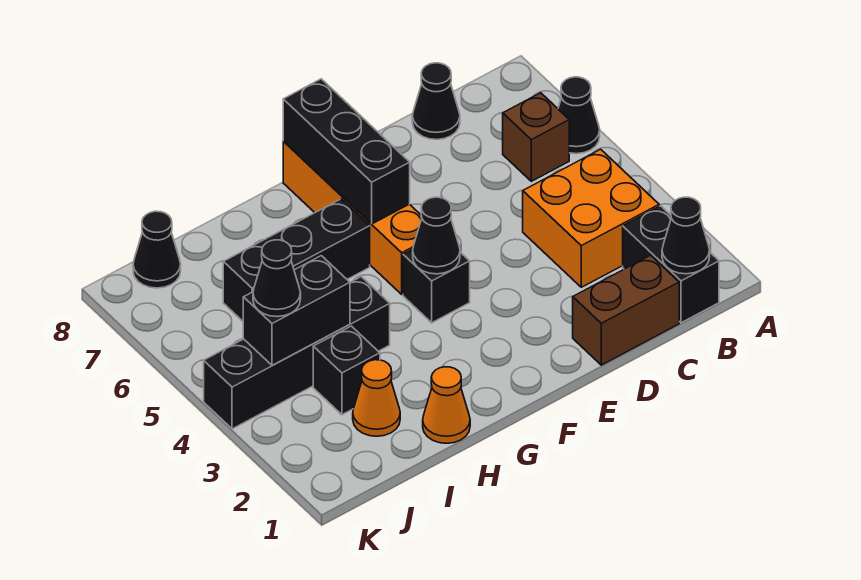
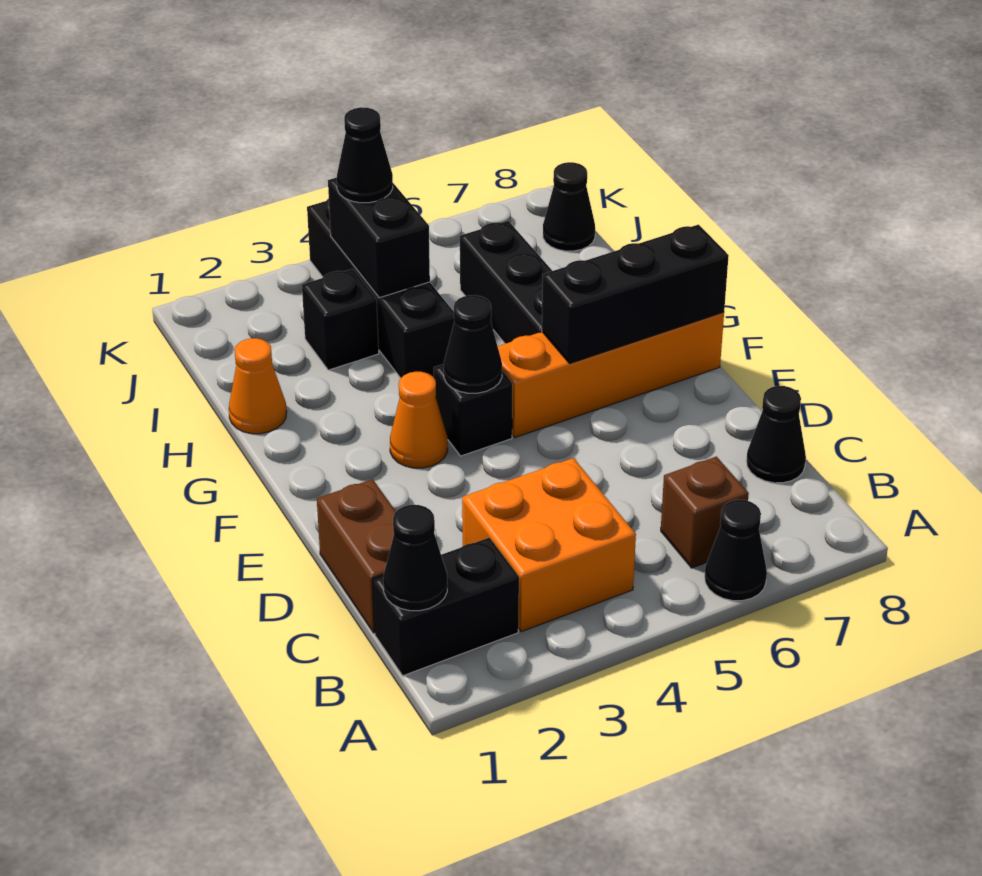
orange 1x1 cone [353,360,400,436] -> orange 1x1 cone moved to [390,372,448,468]

